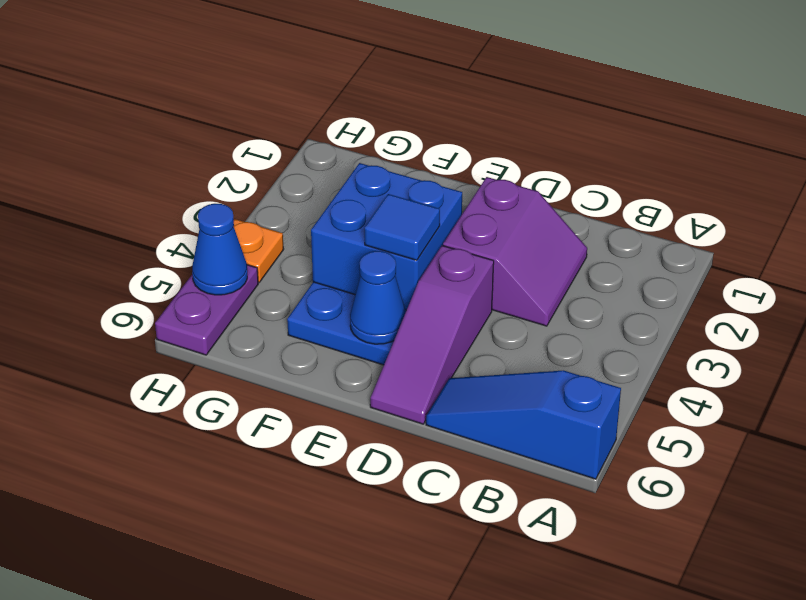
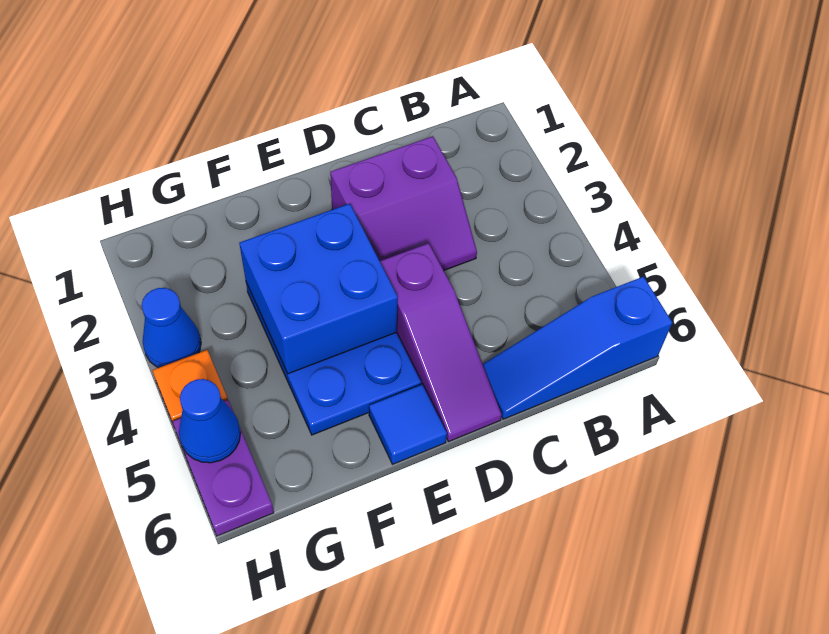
purple 2x2 slope [443,177,587,326] -> purple 2x2 slope turned to [330,136,477,270]
blue 1x1 tile [365,194,440,260] -> blue 1x1 tile moved to [369,385,447,464]
blue 1x1 cone [350,251,406,344] -> blue 1x1 cone moved to [142,288,201,368]

